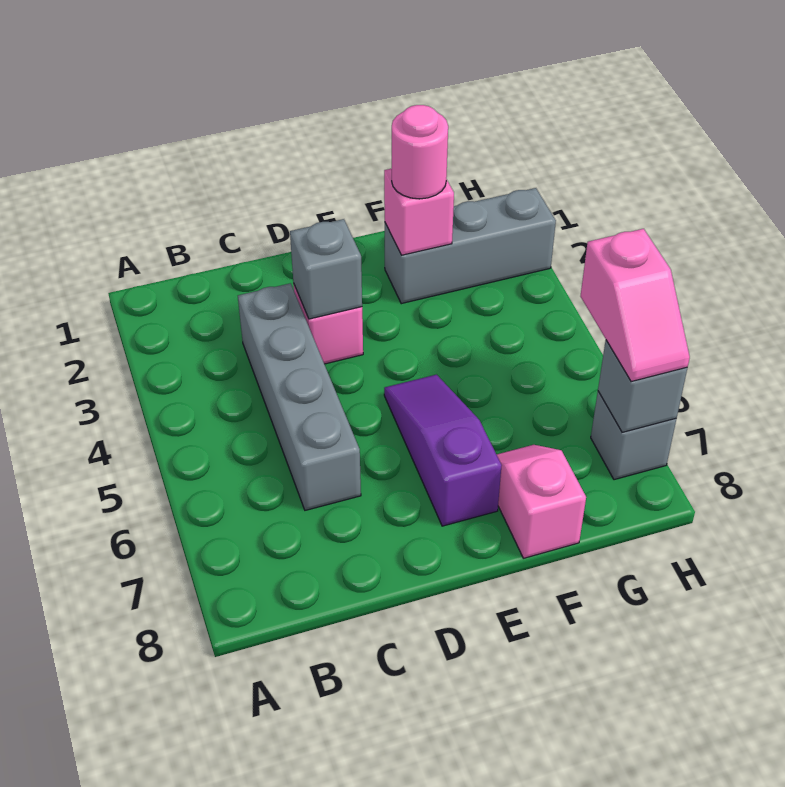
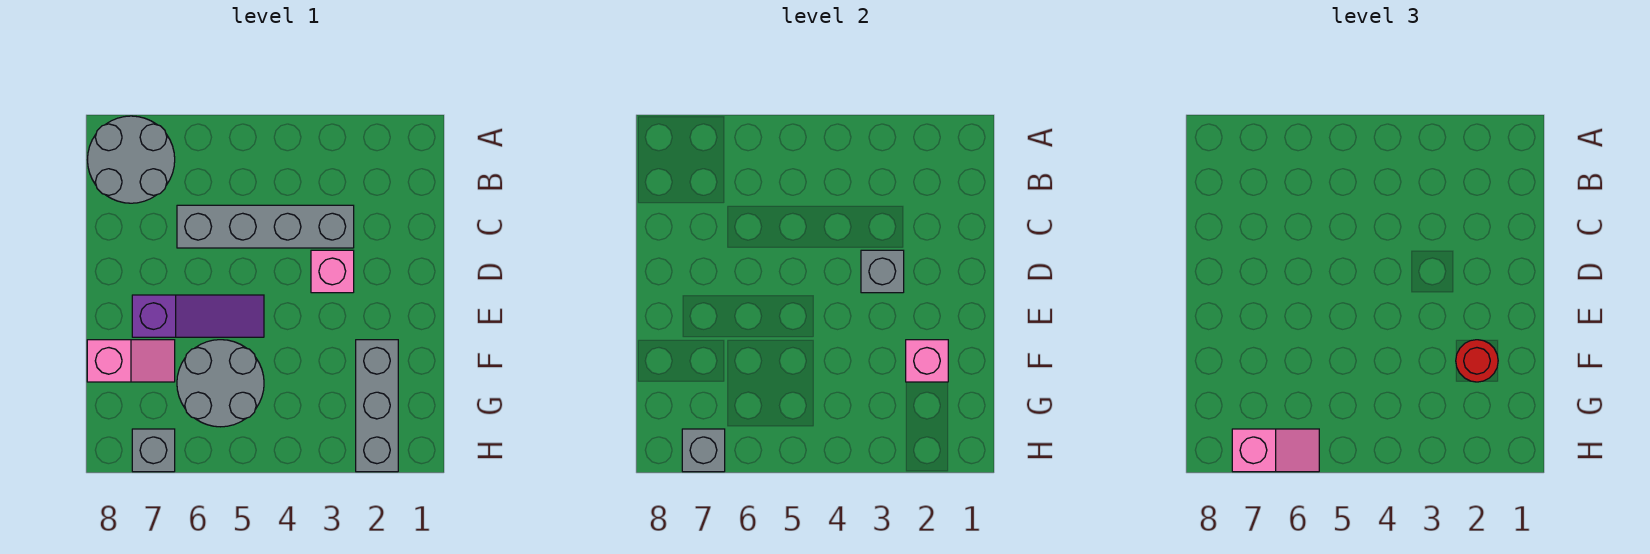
none -> grey 2x2 round brick [88,116,175,203]
pink 1x1 round brick [392,105,448,199] -> red 1x1 round brick [1456,340,1498,382]
none -> grey 2x2 round brick [177,340,264,427]
pink 1x2 slope [580,229,690,382] -> pink 1x2 slope turned to [1232,429,1319,472]

